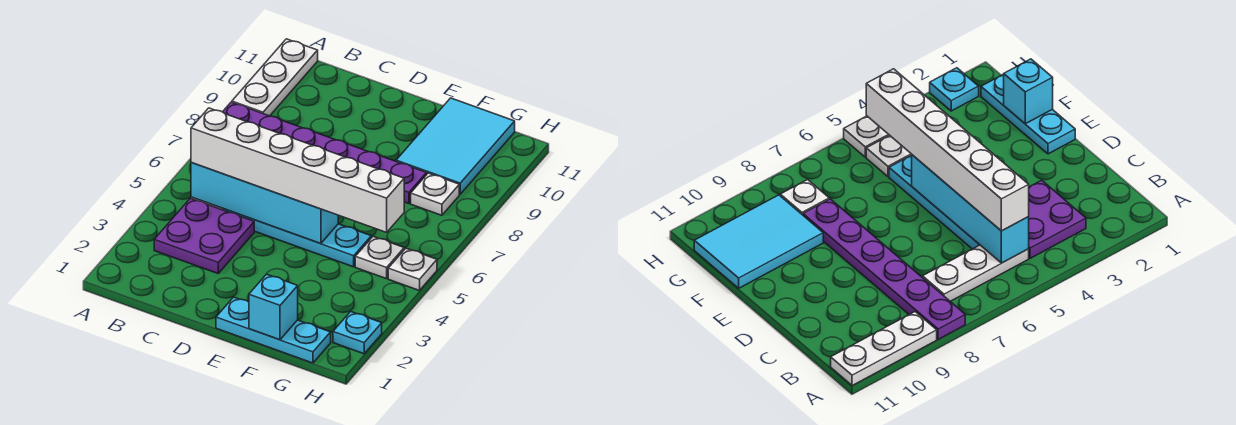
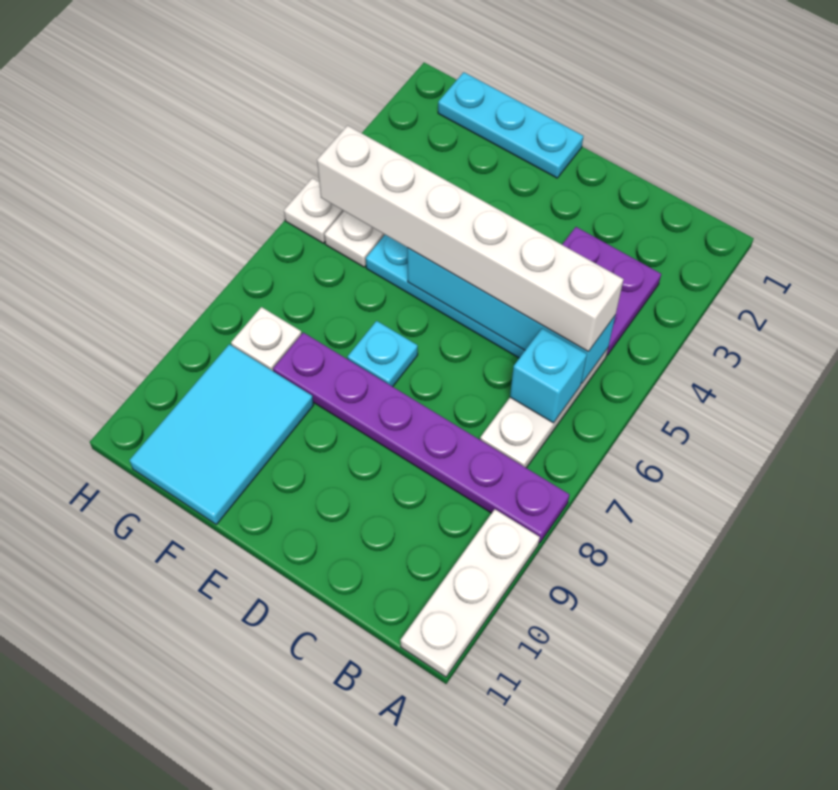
cyan 1x1 brick [249,274,298,340] -> cyan 1x1 brick moved to [510,328,587,423]
cyan 1x1 plate [333,312,382,354] -> cyan 1x1 plate moved to [347,321,418,387]

